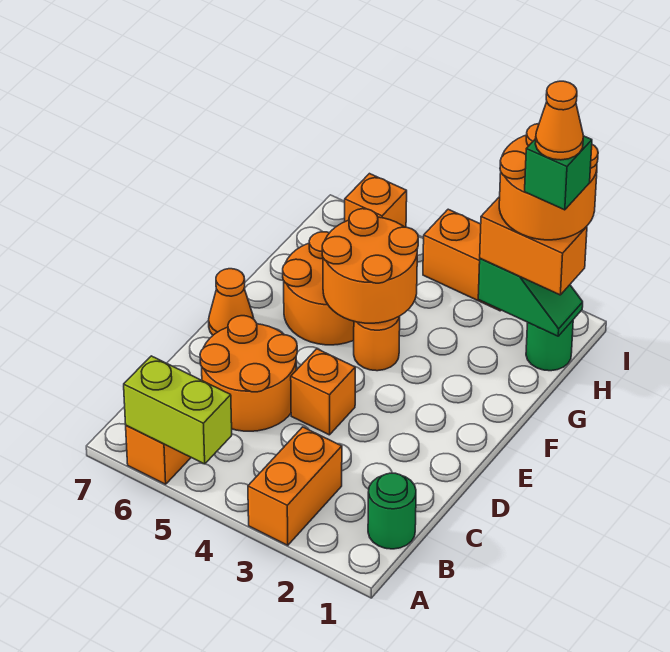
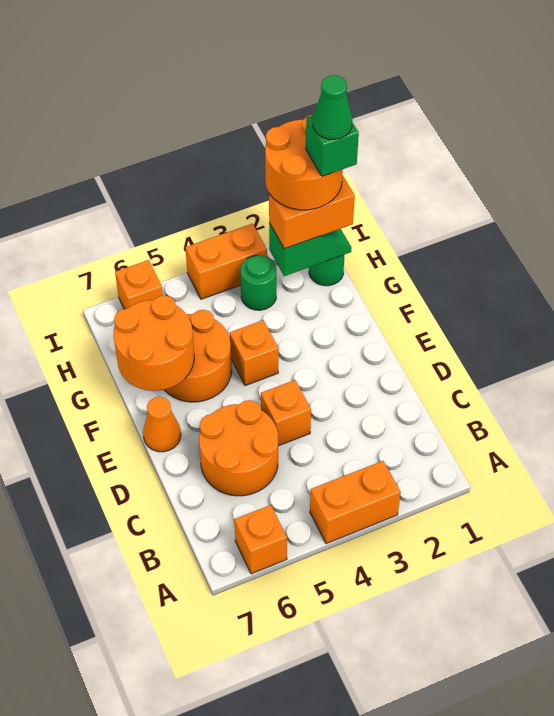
orange 1x2 brick [248,427,342,545] -> orange 1x2 brick turned to [310,461,401,544]
lime 1x2 brick [124,356,232,464] -> none
green 1x1 round brick [368,473,416,549] -> green 1x1 round brick moved to [241,255,276,310]
orange 1x1 round brick [354,317,400,371] -> orange 1x1 brick [230,320,279,386]
orange 2x2 round brick [322,209,418,323] -> orange 2x2 round brick moved to [114,296,194,391]
orange 1x1 cone [535,81,583,160] -> green 1x1 cone [313,75,352,139]

